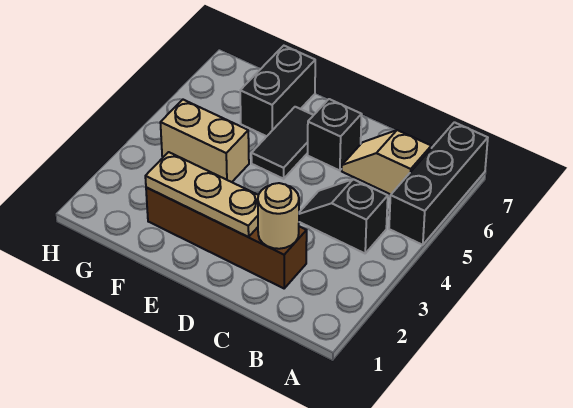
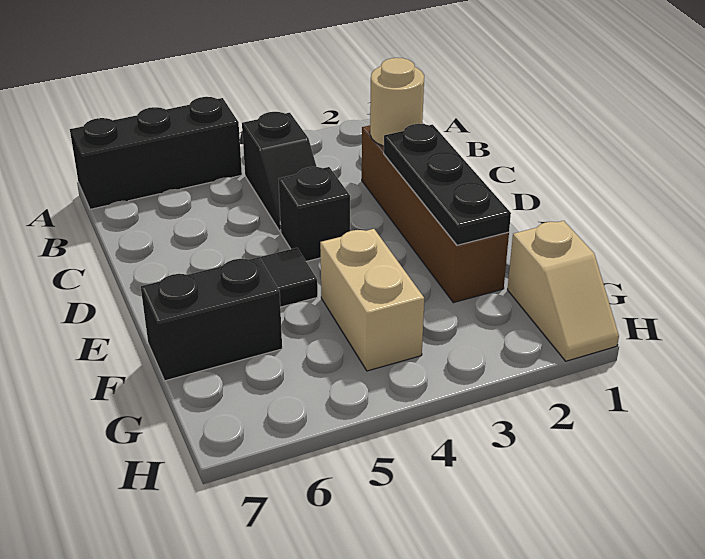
tan 1x2 slope [342,130,431,194] -> tan 1x2 slope moved to [508,221,619,361]
tan 1x3 plate [145,152,258,237] -> black 1x3 plate [384,124,511,245]
black 1x1 brick [308,99,362,171] -> black 1x1 brick moved to [279,167,350,261]

